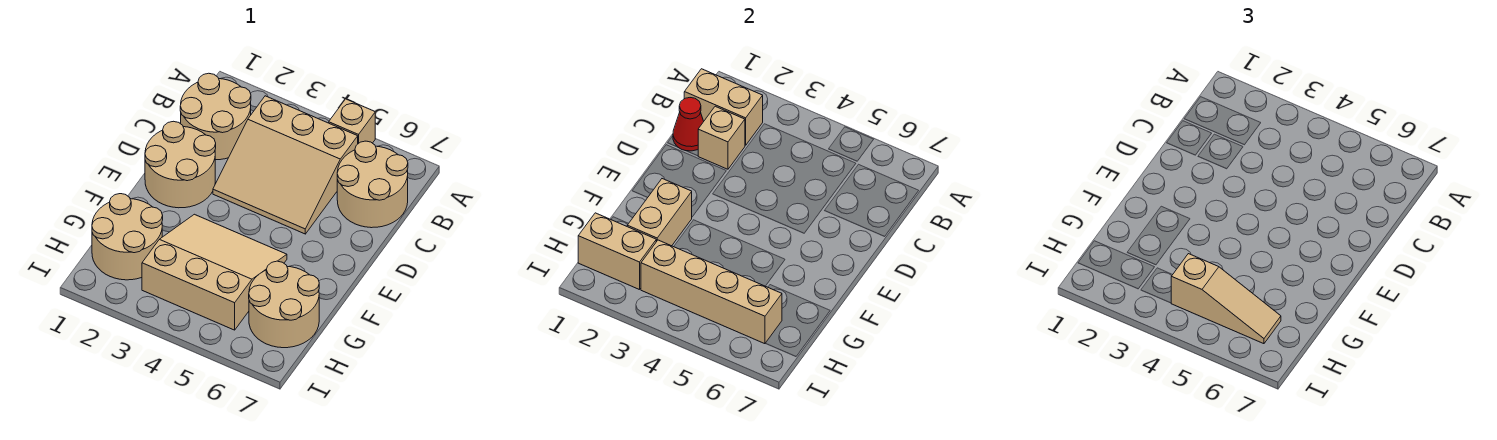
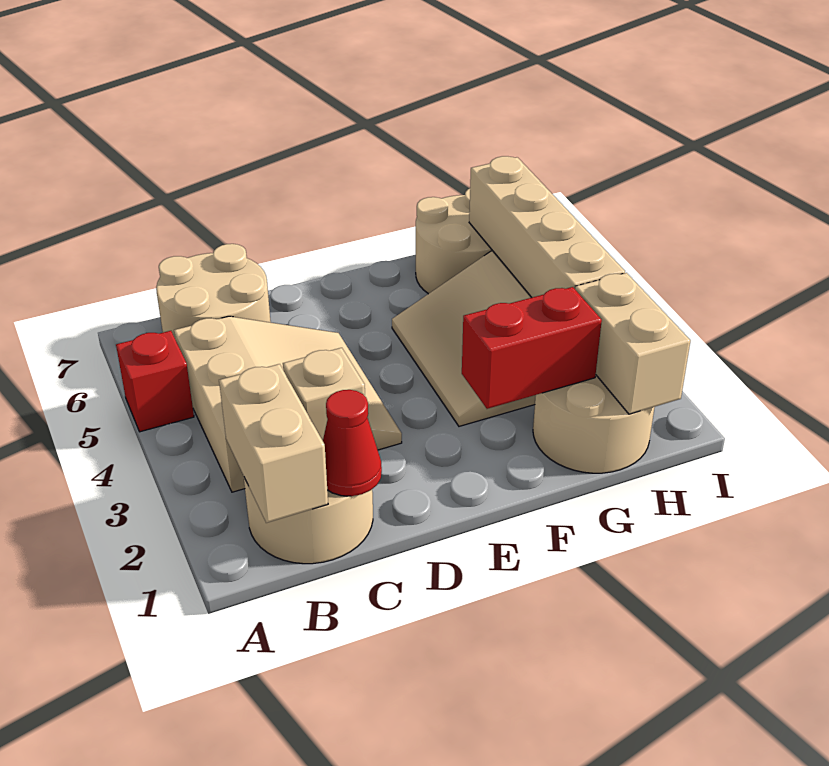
tan 1x1 brick [329,99,375,144] -> red 1x1 brick [116,331,194,432]
tan 2x2 round brick [145,121,216,208] -> none
tan 1x2 brick [627,179,692,246] -> red 1x2 brick [462,287,602,409]
tan 1x3 slope [1171,254,1281,344] -> none

